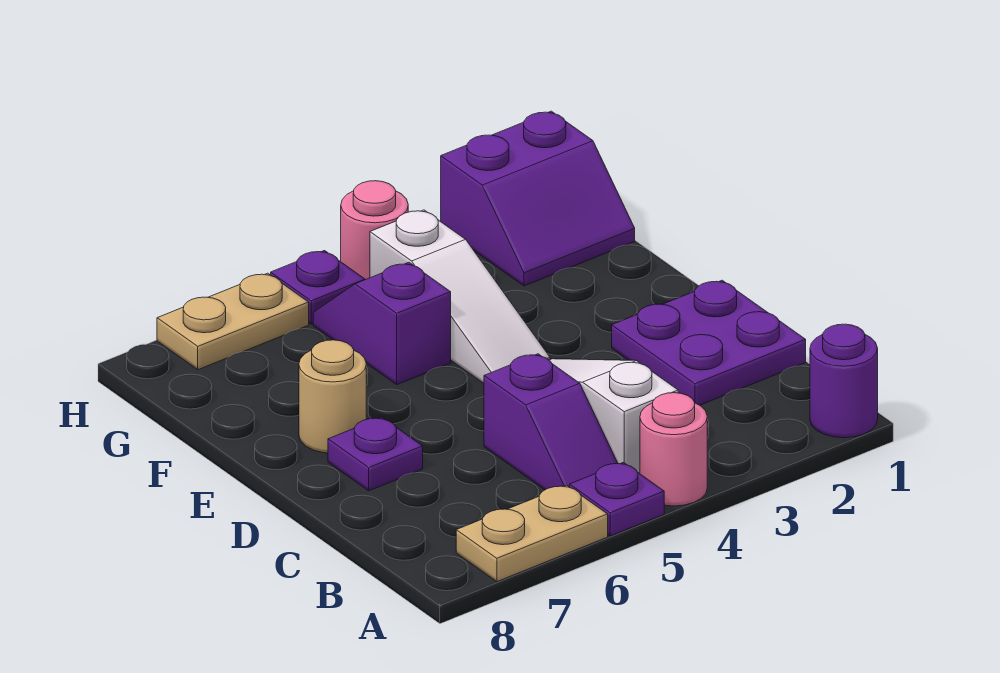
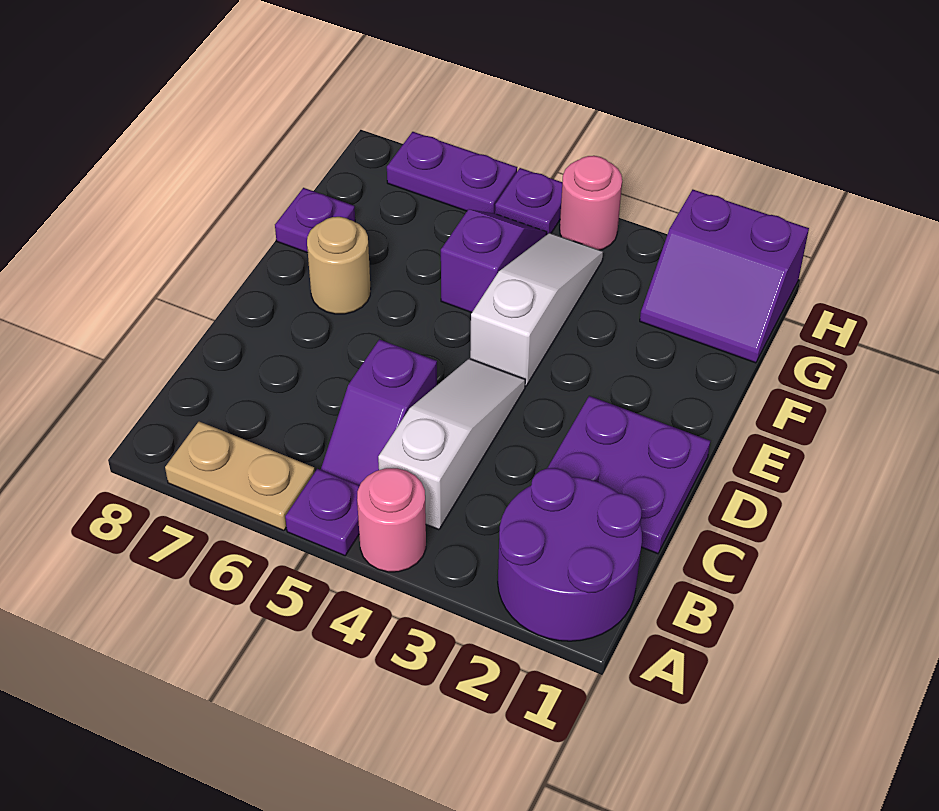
purple 1x1 round brick [810,324,878,438] -> purple 2x2 round brick [498,468,642,641]
purple 1x1 plate [328,417,423,491] -> purple 1x1 plate moved to [275,188,355,253]
white 1x3 slope [370,210,550,383] -> white 1x3 slope turned to [470,233,603,386]
tan 1x2 plate [157,273,309,370] -> purple 1x2 plate [387,132,517,214]

